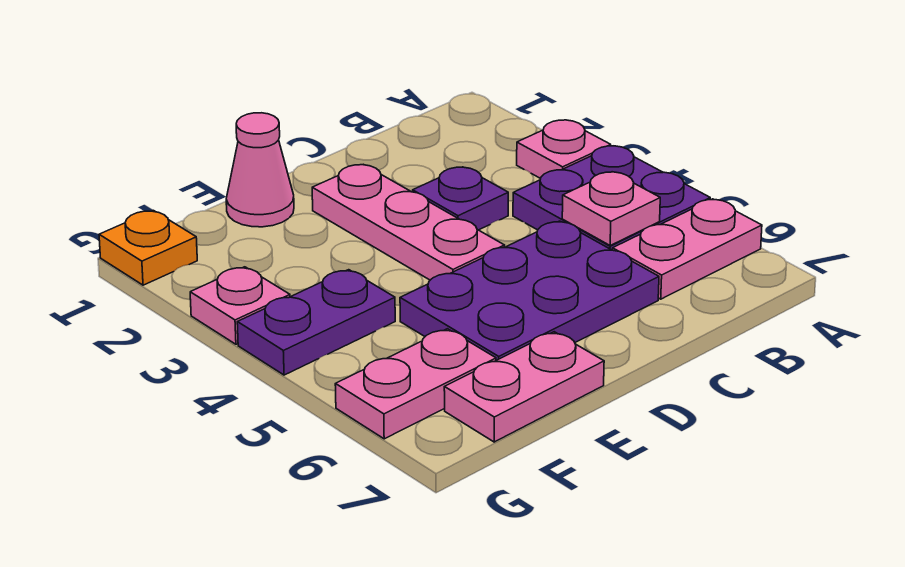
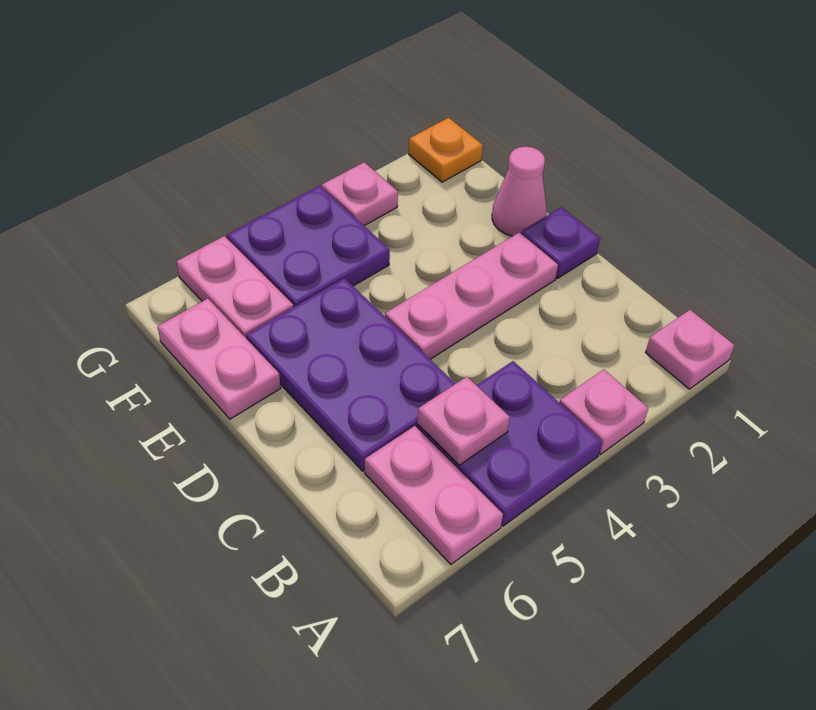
none -> pink 1x1 plate [646,310,735,389]
purple 1x1 plate [413,167,508,230] -> purple 1x1 plate moved to [521,207,600,279]
purple 1x2 plate [237,270,395,375] -> purple 2x2 plate [227,186,390,307]

